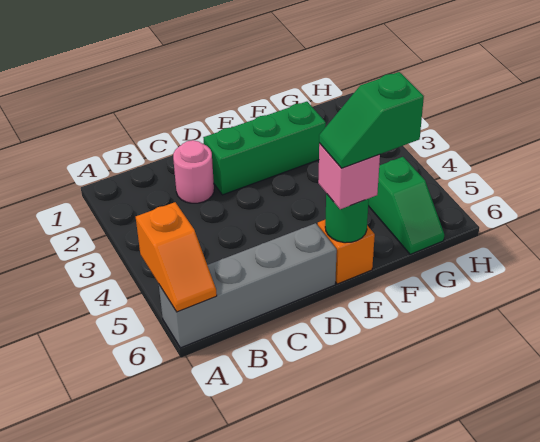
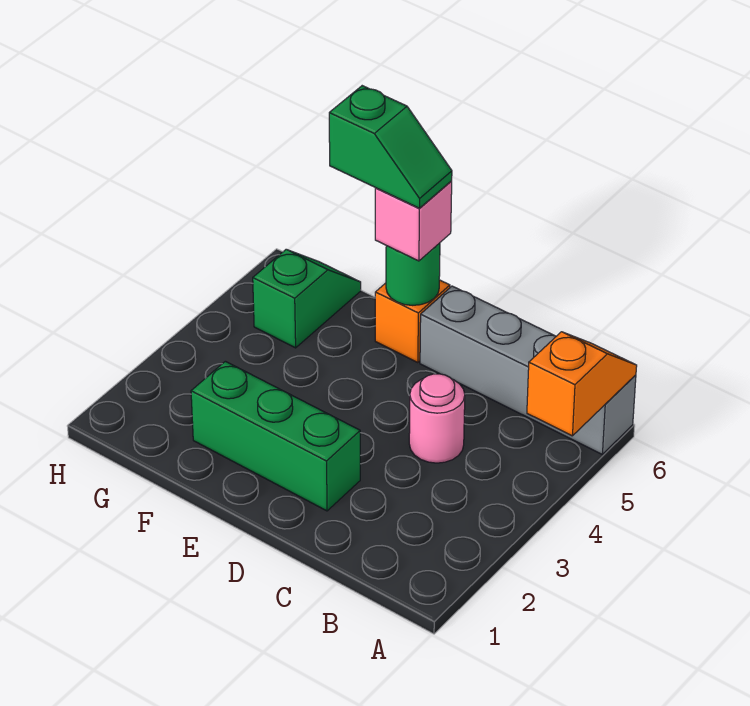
pink 1x1 round brick [173,140,214,203] -> pink 1x1 round brick moved to [409,374,465,463]

